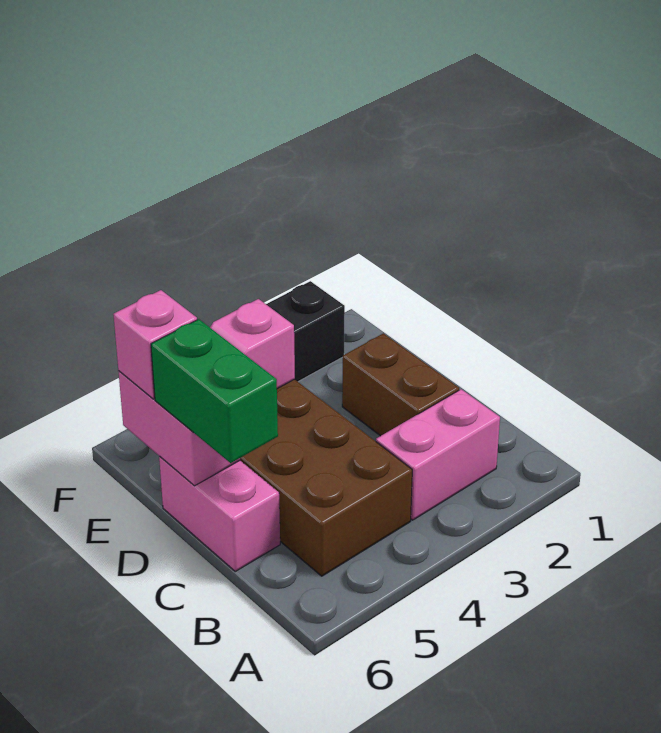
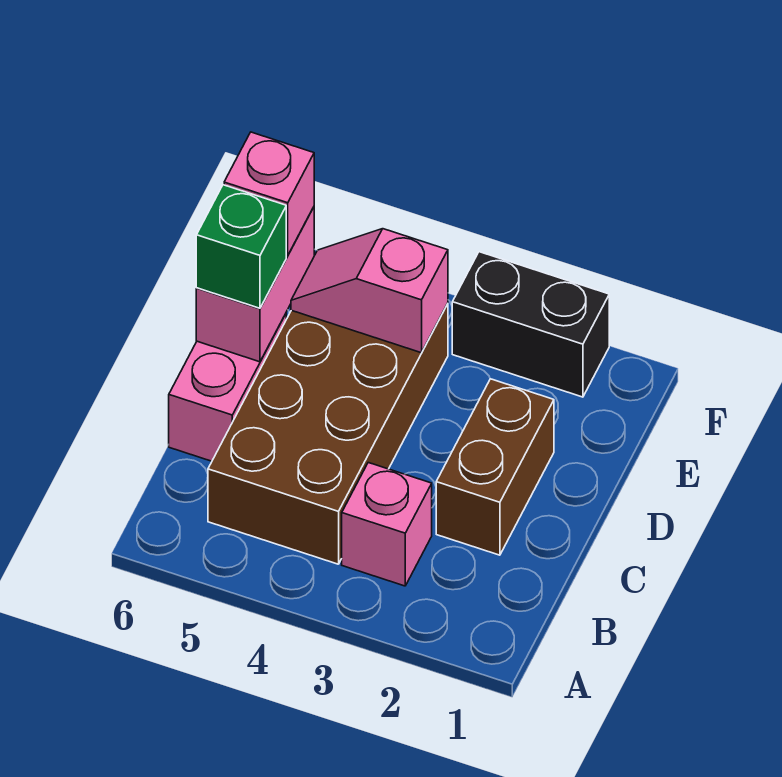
pink 1x2 brick [376,389,500,520] -> pink 1x1 brick [342,463,432,586]
green 1x2 brick [151,319,278,463] -> green 1x1 brick [196,185,286,308]

